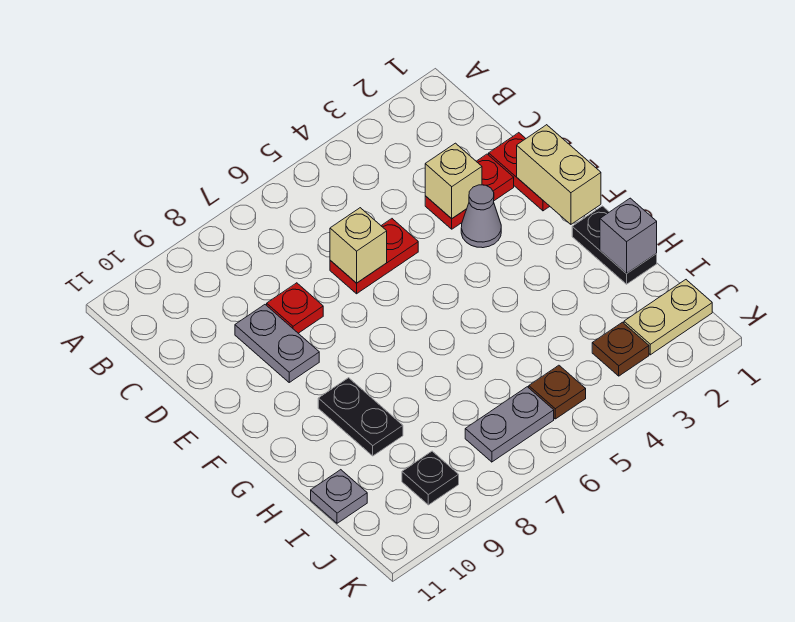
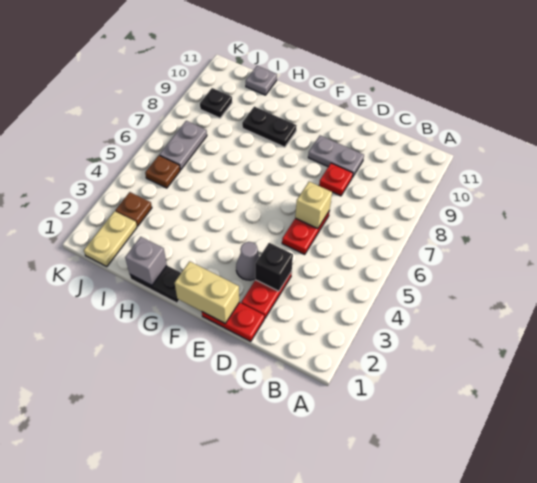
tan 1x1 brick [425,143,482,219] -> black 1x1 brick [255,243,293,291]

